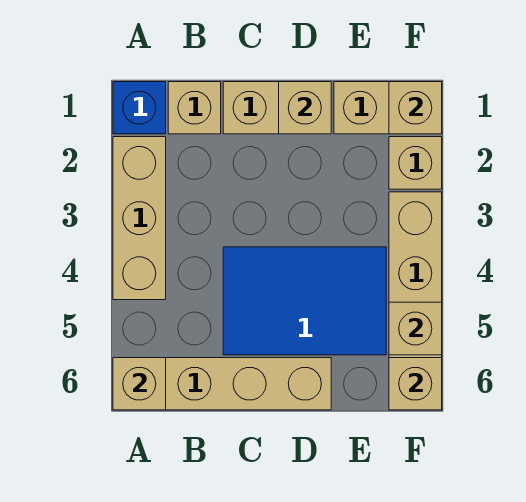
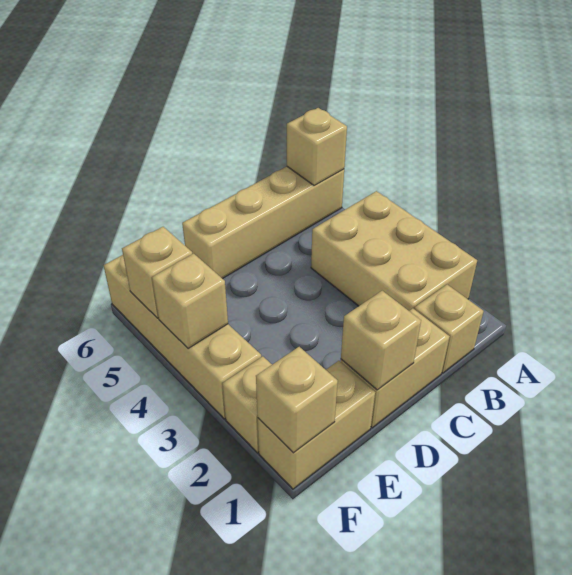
blue 1x1 brick [113,82,166,134] -> none
tan 1x3 brick [113,137,166,300] -> tan 2x3 brick [311,191,477,311]
blue 2x3 tile [223,247,386,355] -> none
tan 1x1 brick [389,358,442,410] -> tan 1x1 brick moved to [152,254,228,349]

